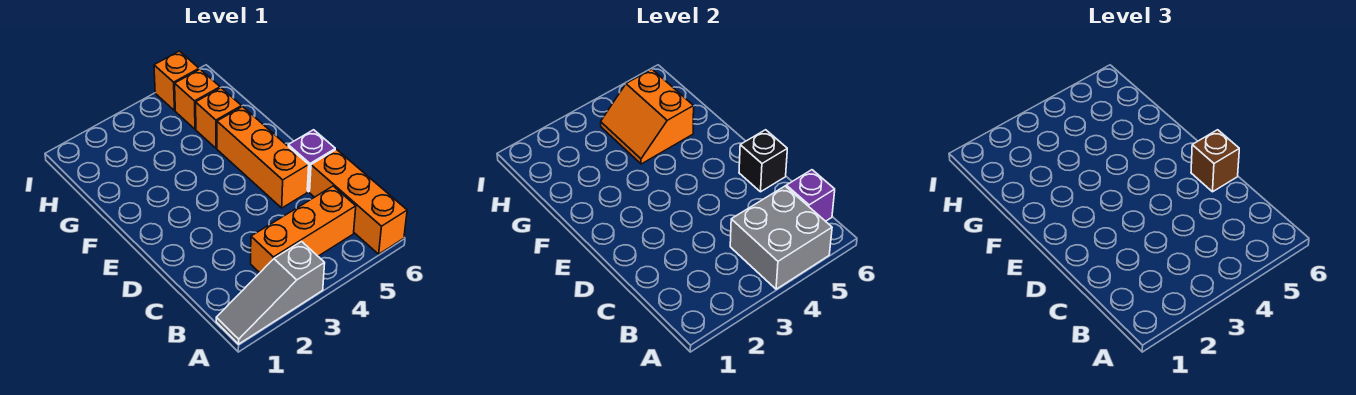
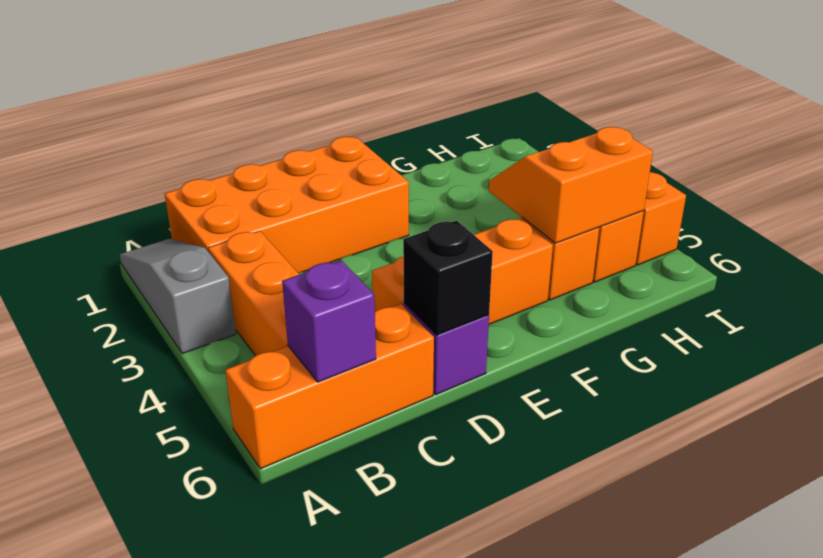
grey 2x2 brick [730,186,832,289] -> none
none -> orange 2x4 brick [165,137,409,273]
brown 1x1 brick [1191,130,1239,192] -> none

